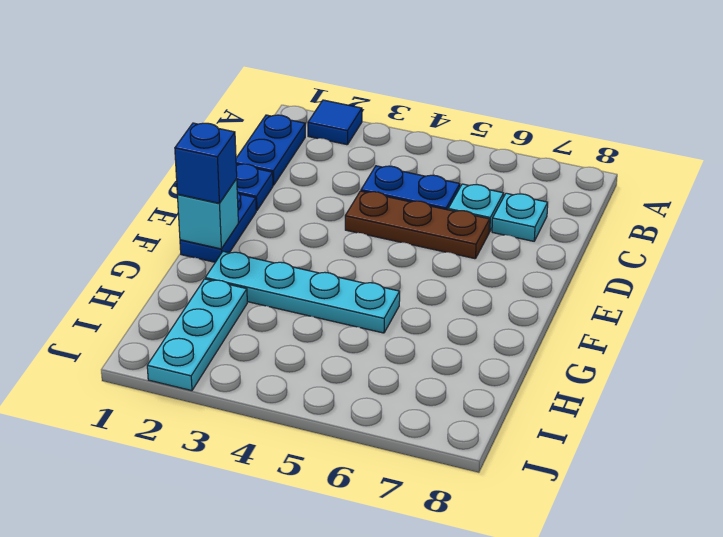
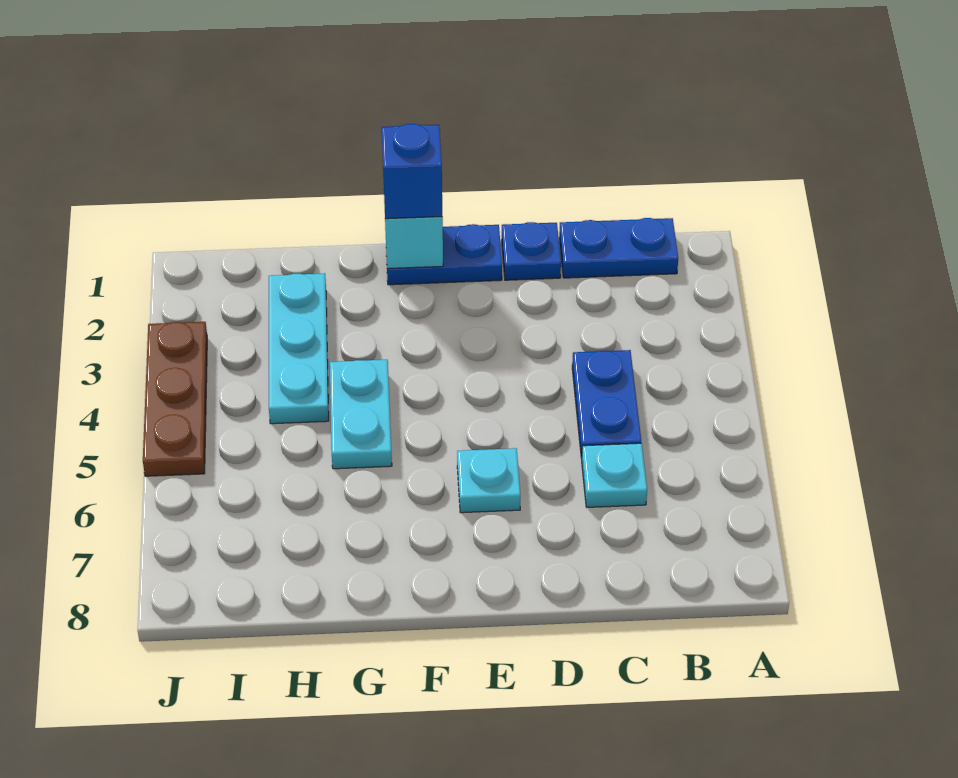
blue 1x1 tile [308,100,362,145] -> none
cyan 1x1 plate [492,193,548,241] -> cyan 1x1 plate moved to [457,448,520,513]
brown 1x3 plate [345,191,490,259] -> brown 1x3 plate moved to [143,322,207,476]
cyan 1x4 plate [205,251,400,333] -> cyan 1x2 plate [330,360,392,469]
cyan 1x3 plate [147,279,247,391] -> cyan 1x3 plate turned to [269,273,329,424]

